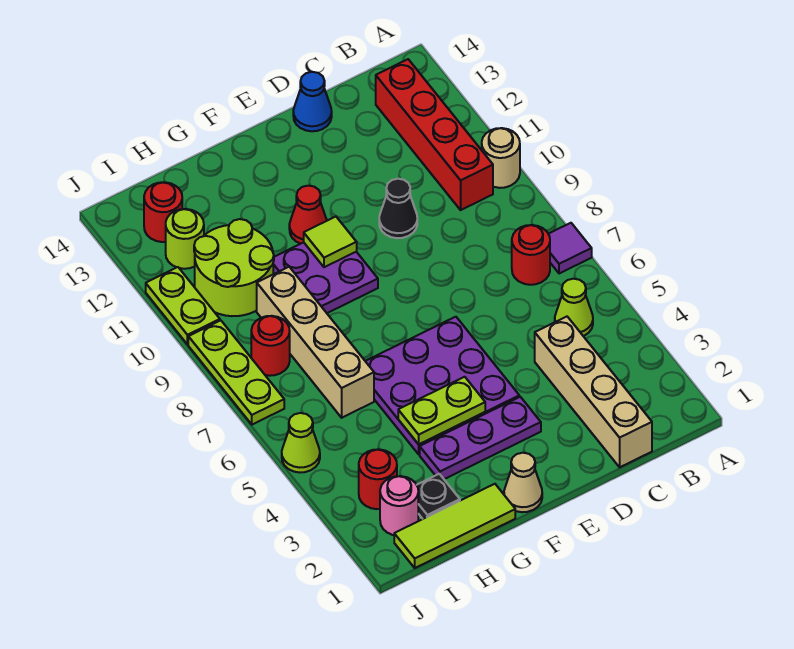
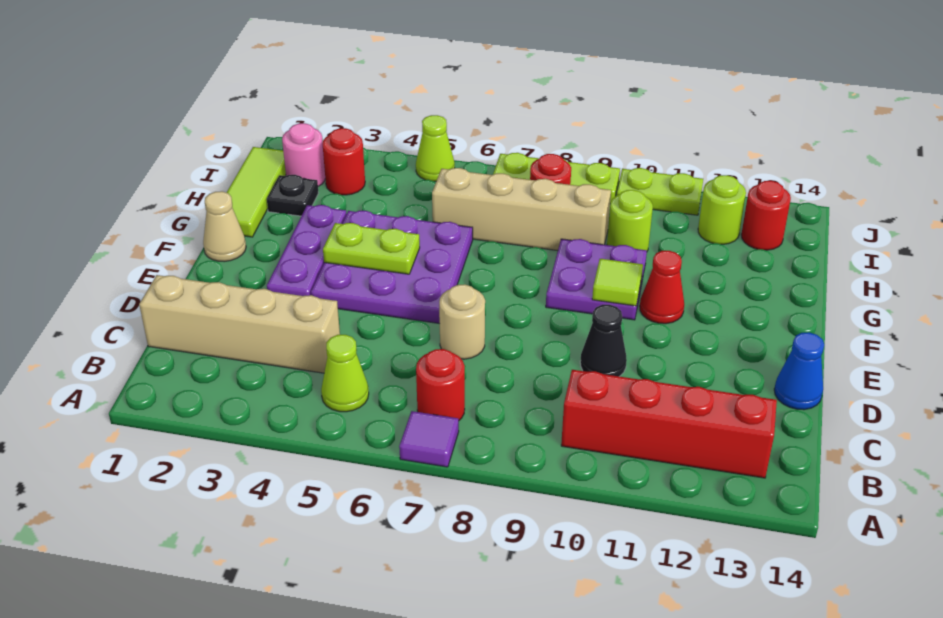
tan 1x1 round brick [482,128,520,188] -> tan 1x1 round brick moved to [439,284,485,359]
lime 1x2 plate [398,377,485,444] -> lime 1x2 plate turned to [323,223,420,274]
lime 2x2 round brick [194,219,274,316] -> lime 1x1 round brick [607,190,653,251]

